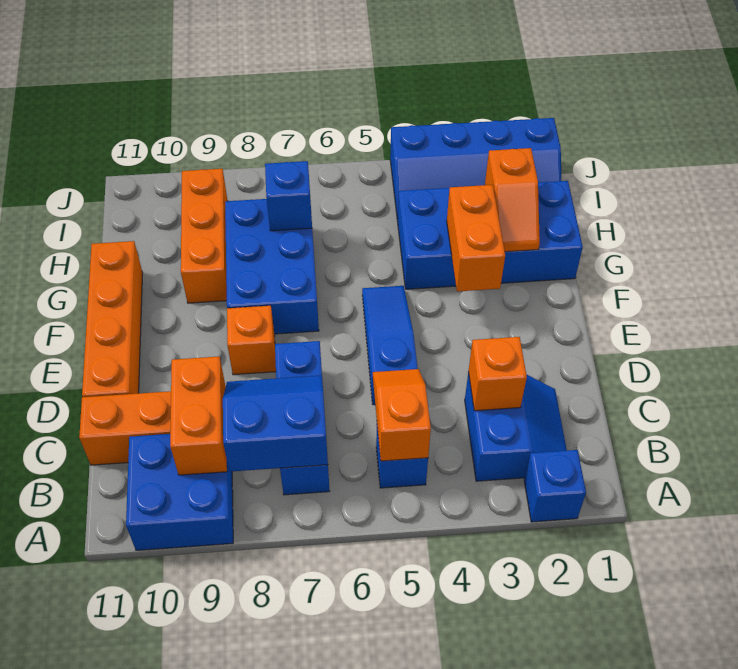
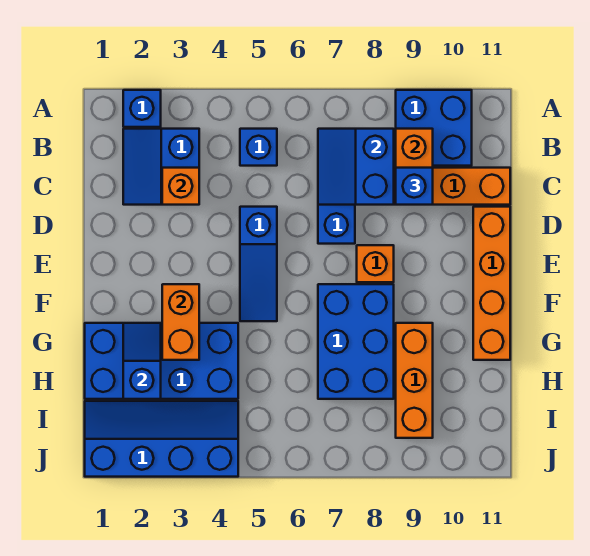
orange 1x2 slope [373,369,431,461] -> none
blue 2x2 slope [223,375,328,472] -> blue 2x2 slope turned to [318,129,394,205]
orange 1x2 slope [485,148,540,252] -> blue 1x2 slope [123,323,161,399]
blue 1x1 brick [265,161,312,231] -> blue 1x1 brick moved to [396,168,433,205]

